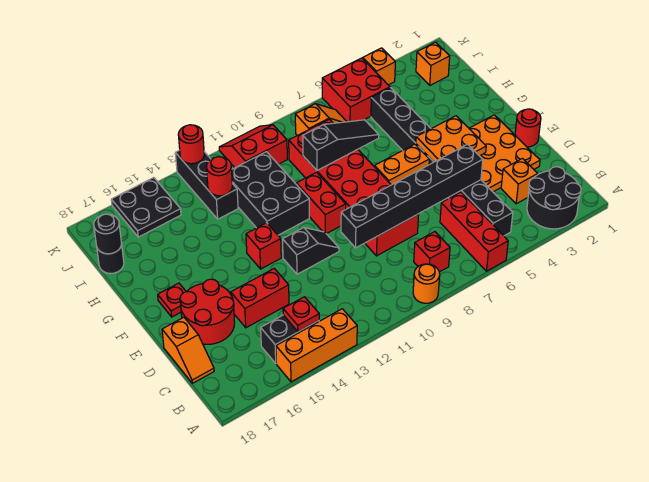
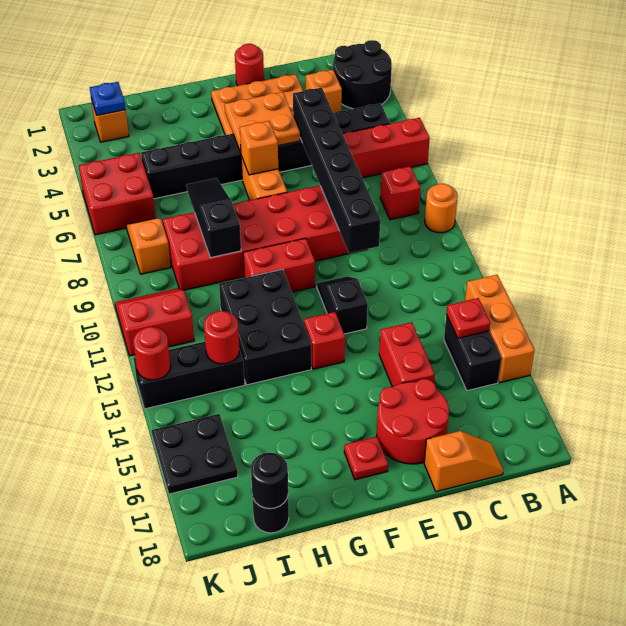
black 2x3 brick [232,152,309,235] -> black 2x3 brick turned to [219,269,311,385]
none -> blue 1x1 plate [90,82,126,115]
red 2x2 slope [219,125,287,168] -> red 2x2 slope turned to [115,288,194,356]
orange 1x1 brick [363,48,395,85] -> orange 1x1 brick moved to [240,121,278,175]

